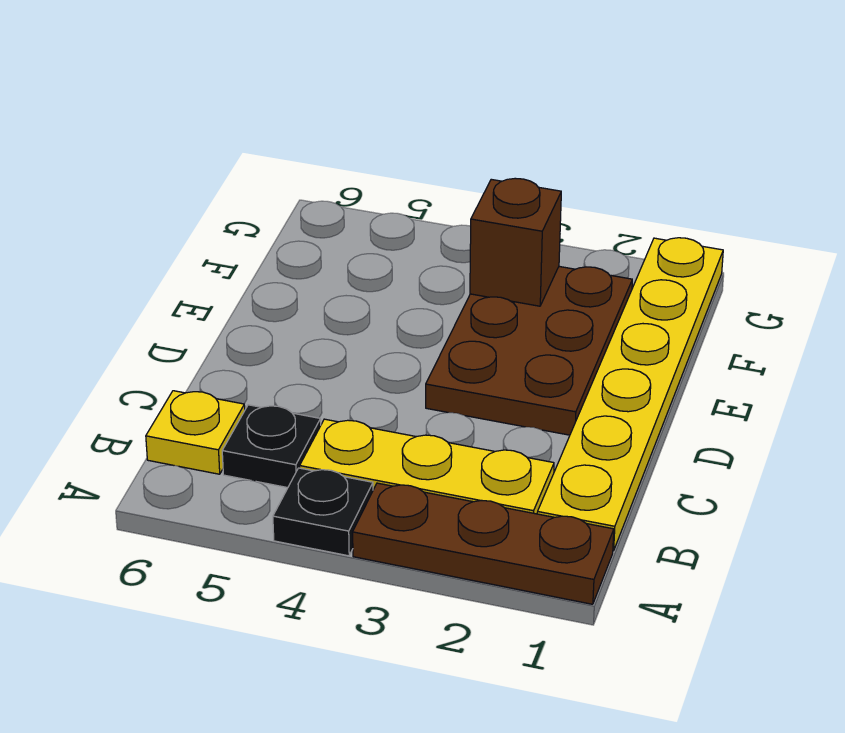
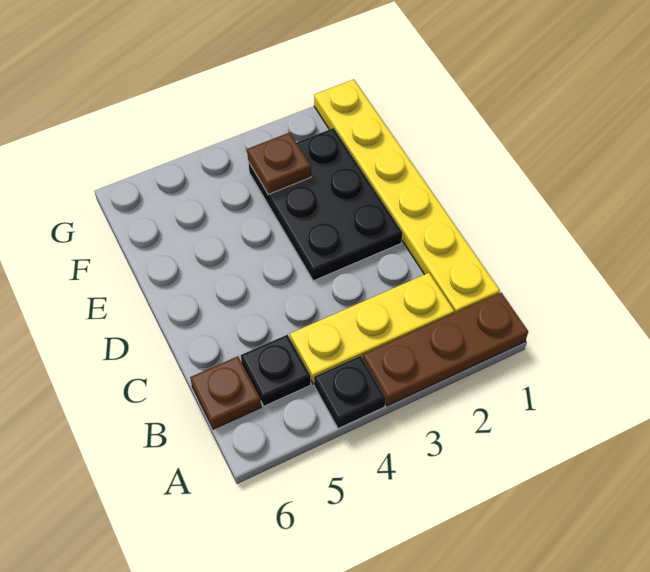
yellow 1x1 plate [146,391,245,474] -> brown 1x1 plate [190,356,261,429]
brown 2x3 plate [426,266,632,435] -> black 2x3 plate [248,128,402,281]
brown 1x1 brick [470,178,561,306] -> brown 1x1 plate [247,132,311,194]

